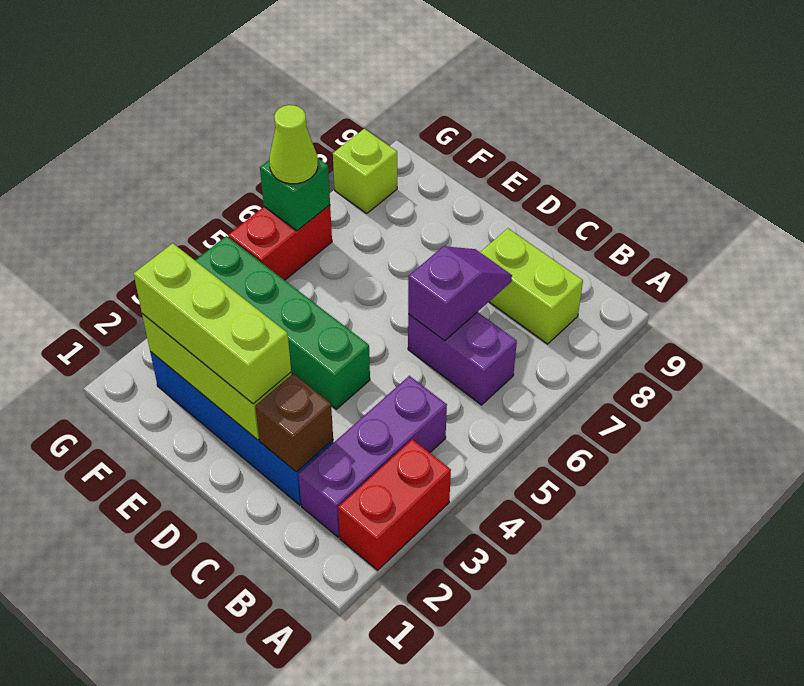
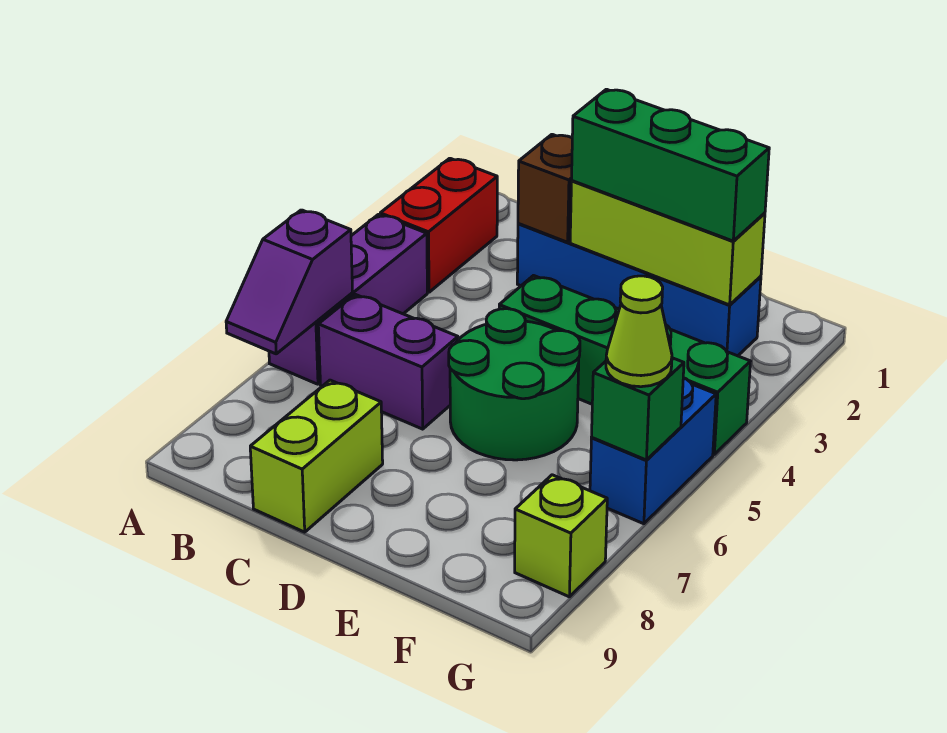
purple 1x3 brick [299,376,447,537] -> purple 1x3 brick moved to [269,214,427,384]
lime 1x2 brick [480,228,583,344] -> lime 1x2 brick turned to [250,380,383,532]
purple 1x2 slope [408,246,512,340] -> purple 1x2 slope moved to [226,210,353,354]
lime 1x3 brick [134,243,291,404] -> green 1x3 brick [572,89,769,241]
none -> green 2x2 round brick [449,309,580,460]
red 1x2 brick [228,205,332,280] -> blue 1x2 brick [590,378,716,524]

